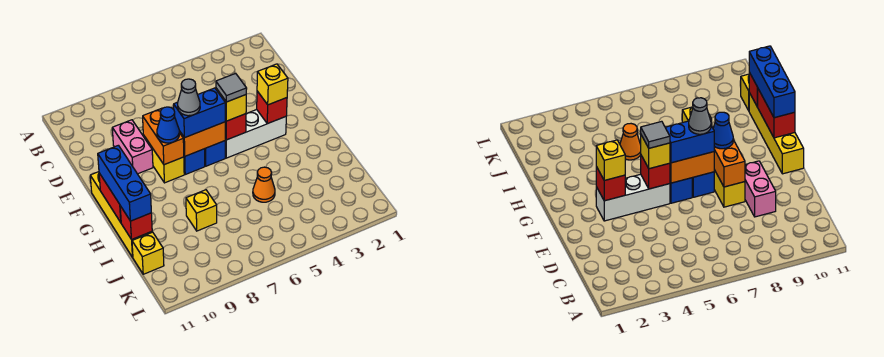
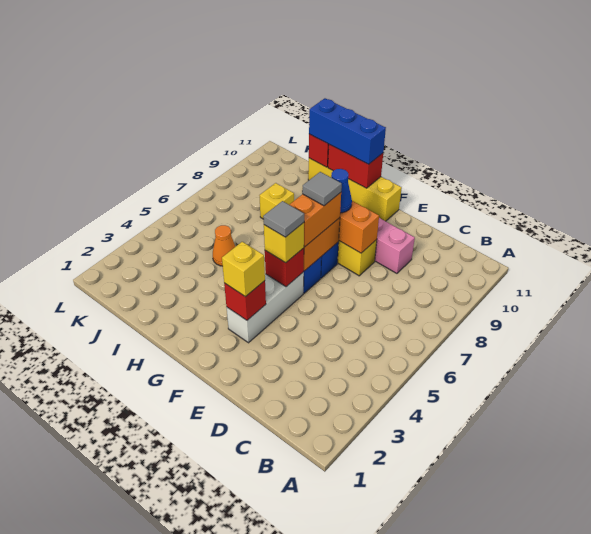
blue 1x2 brick [174,88,225,138] -> orange 1x2 brick [289,193,341,247]
grey 1x1 cone [178,79,200,116] -> grey 1x1 tile [302,172,342,206]
yellow 1x1 brick [132,232,164,274] -> none

